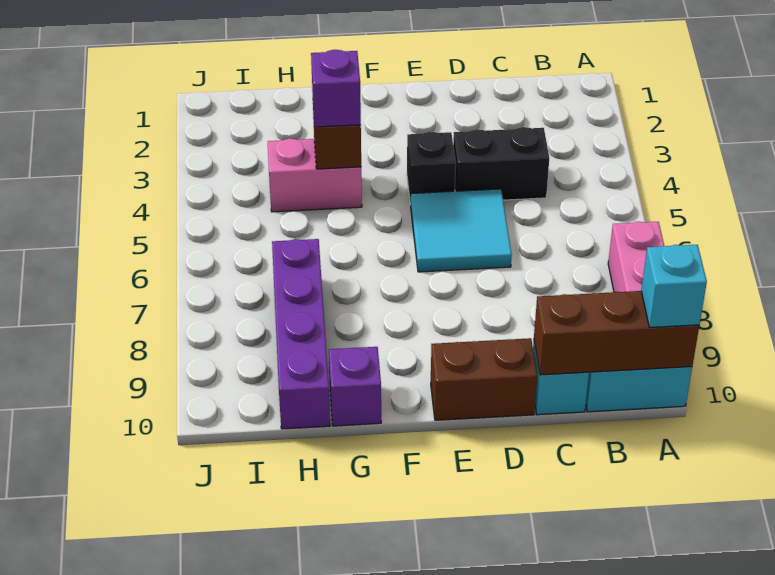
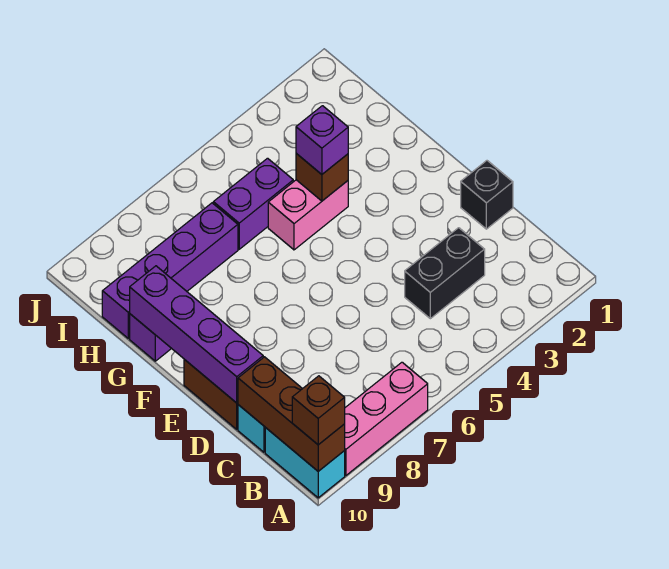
cyan 1x1 brick [641,245,707,327] -> brown 1x1 brick [292,376,345,445]
black 1x2 brick [453,127,549,200] -> black 1x2 brick turned to [405,228,485,319]
cyan 2x2 tile [411,189,512,272] -> none
none -> purple 1x4 brick [130,266,263,403]
black 1x1 brick [407,132,456,205] -> black 1x1 brick moved to [461,161,513,229]
pink 1x2 brick [268,138,362,212] -> pink 1x2 brick turned to [268,180,348,250]
none -> purple 1x2 brick [213,158,293,249]

